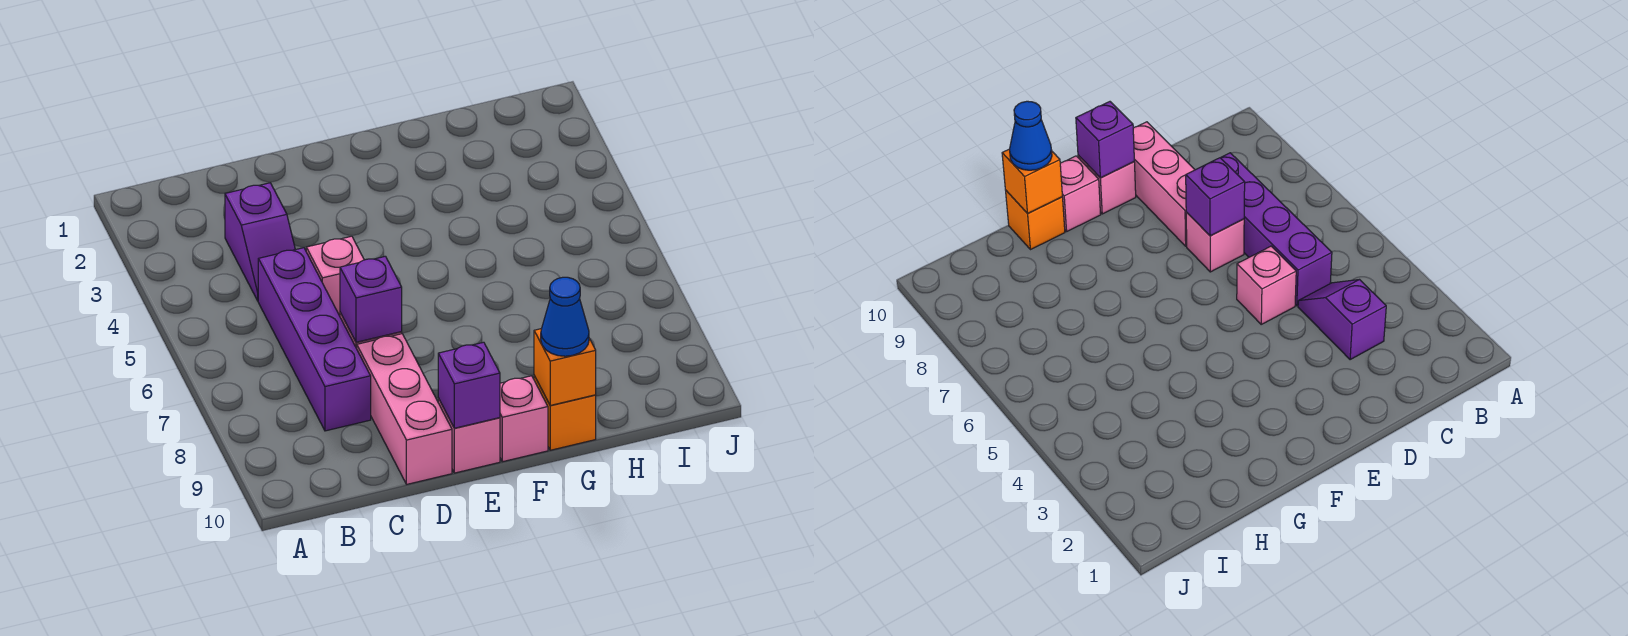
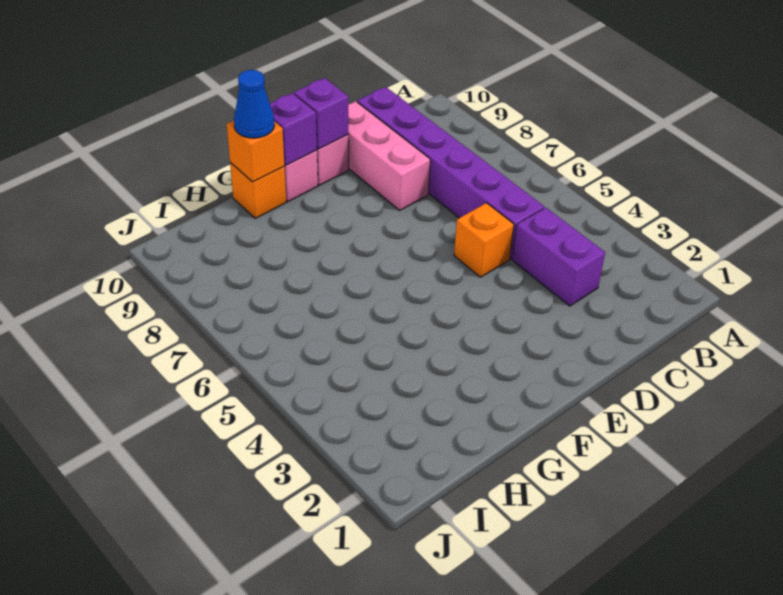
purple 1x2 slope [225,183,295,301] -> purple 1x2 brick [512,208,605,306]
purple 1x4 brick [258,248,371,431] -> purple 1x6 brick [357,87,544,259]
pink 1x1 brick [306,236,364,316] -> orange 1x1 brick [454,203,514,277]
pink 1x1 brick [1186,212,1244,272] -> none
purple 1x1 brick [340,256,402,342] -> purple 1x1 brick moved to [270,93,317,165]

